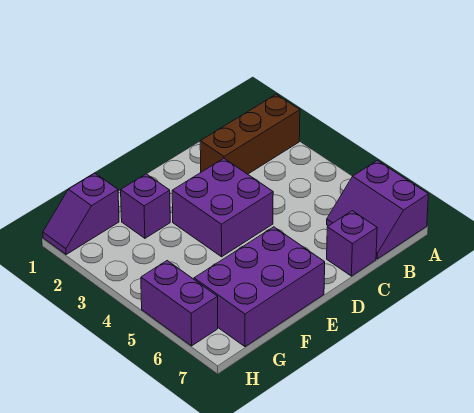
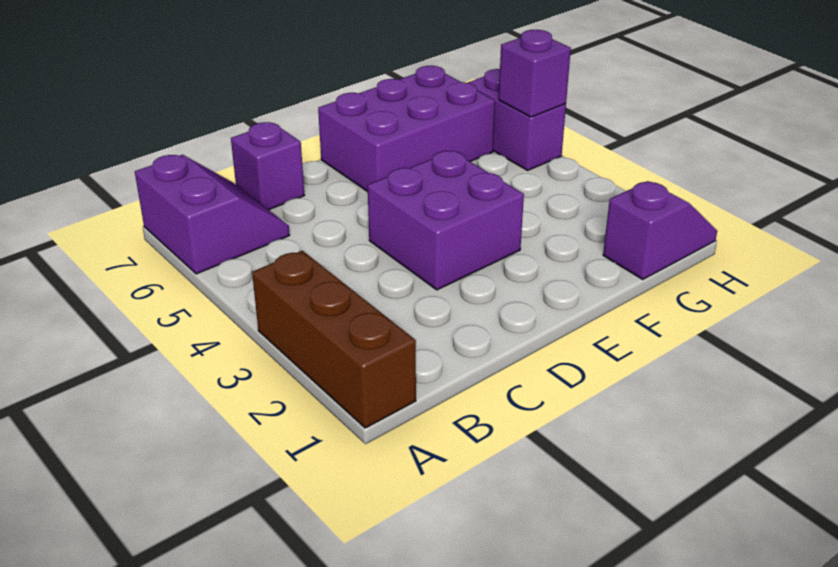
brown 1x3 brick [200,94,300,174] -> brown 1x3 brick turned to [252,251,416,428]
purple 1x1 brick [121,174,170,238] -> purple 1x1 brick moved to [499,30,571,117]

